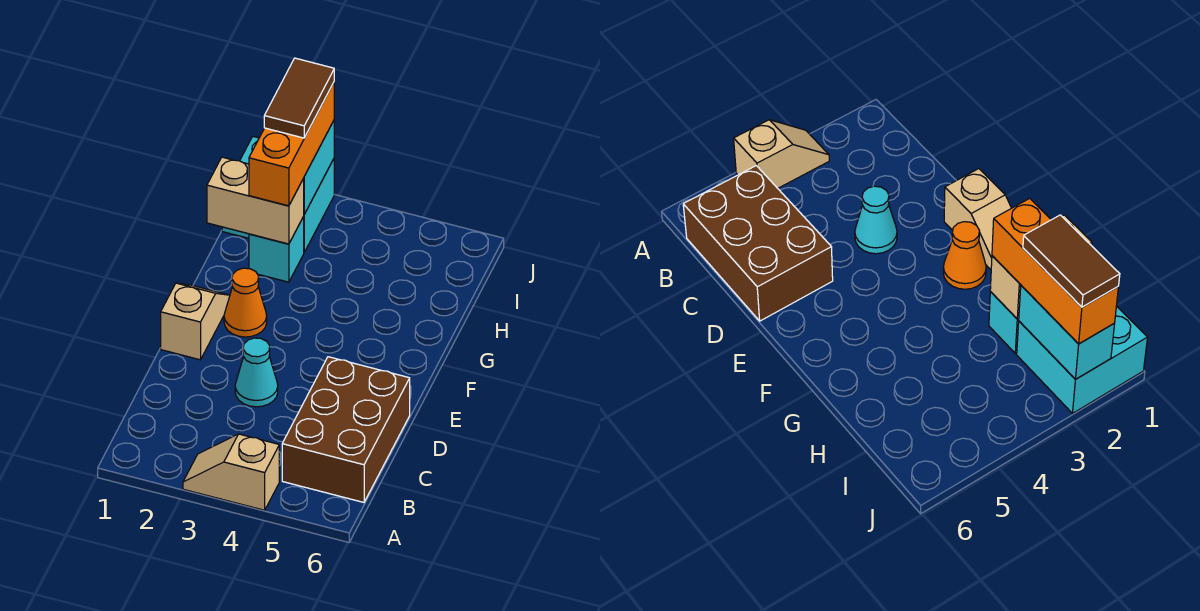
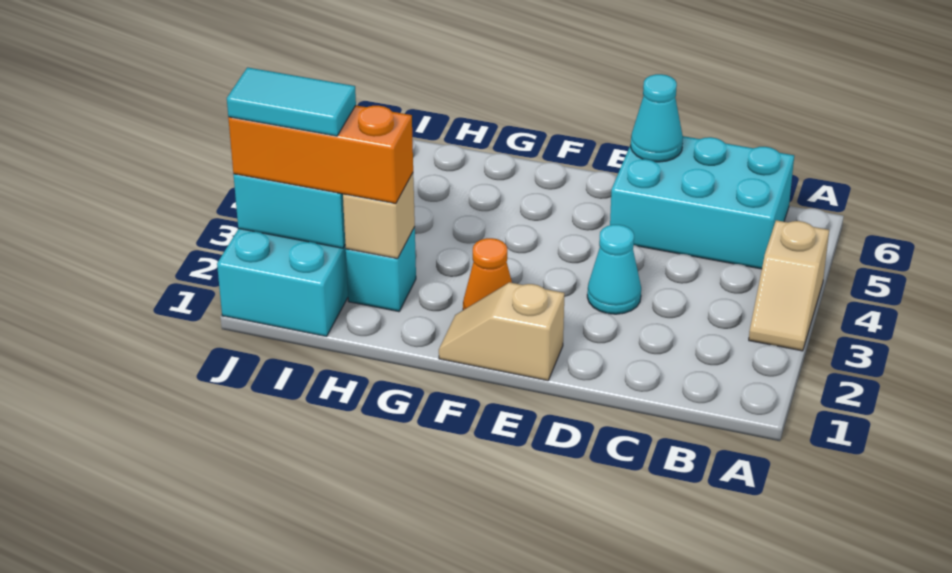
brown 2x3 brick [282,357,410,502] -> cyan 2x3 brick [610,136,794,269]
none -> cyan 1x1 cone [631,74,683,162]
tan 1x2 brick [207,157,304,244] -> tan 1x1 brick [343,173,415,259]
brown 1x2 tile [264,58,334,138] -> cyan 1x2 tile [227,67,356,136]

